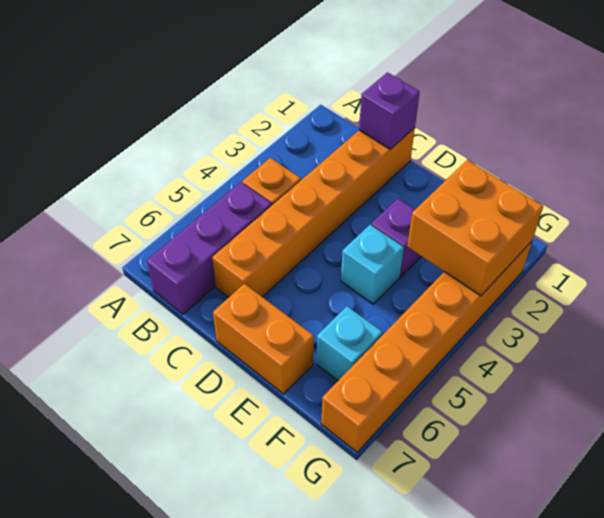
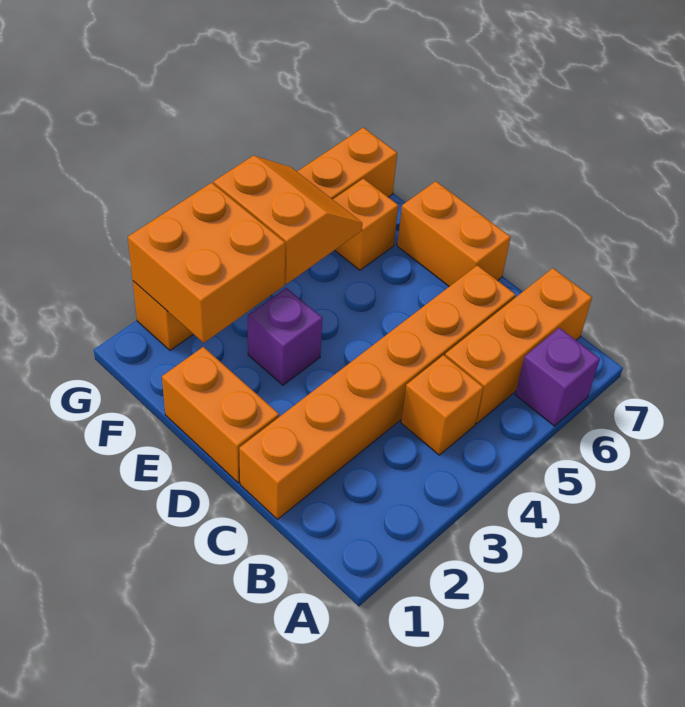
purple 1x3 brick [147,182,272,314] -> orange 1x3 brick [445,268,592,423]
purple 1x1 brick [359,72,420,149] -> purple 1x1 brick moved to [515,328,600,426]
none -> orange 1x2 brick [162,347,279,483]
cyan 1x1 brick [341,225,404,304] -> none
none -> orange 2x2 slope [214,156,362,284]
cyan 1x1 brick [316,306,383,381] -> orange 1x1 brick [333,179,398,270]

